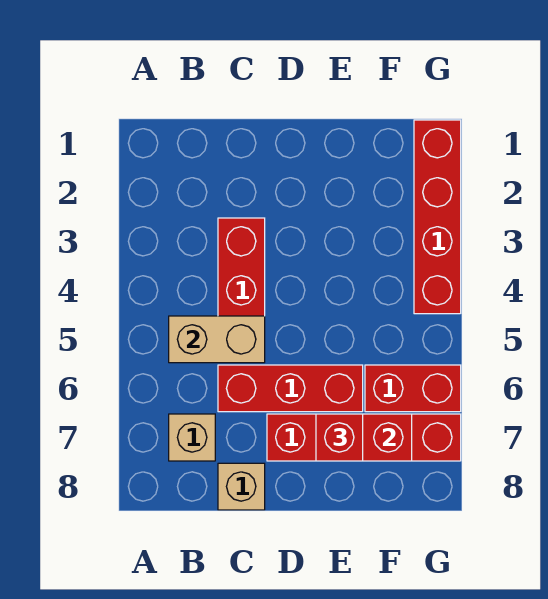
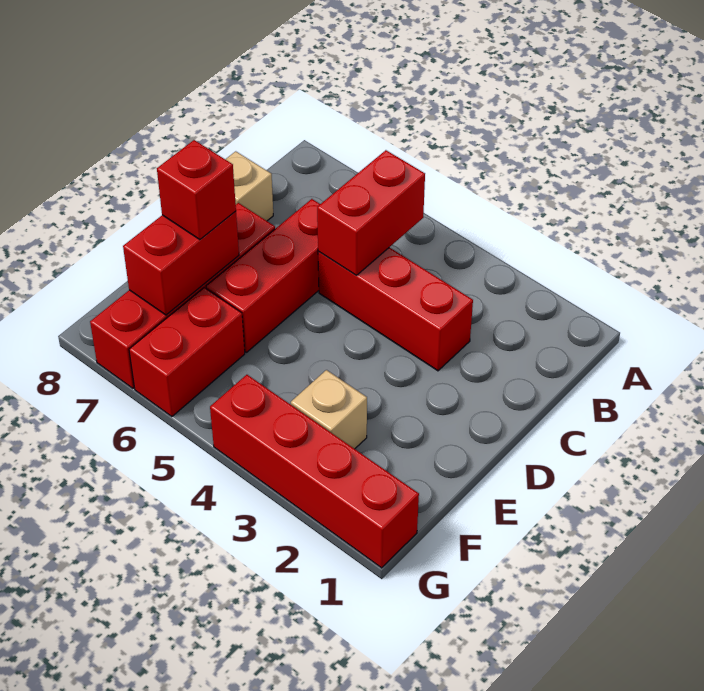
tan 1x2 brick [169,316,265,363] -> red 1x2 brick [317,150,425,275]
tan 1x1 brick [169,414,215,461] -> tan 1x1 brick moved to [291,370,367,449]

